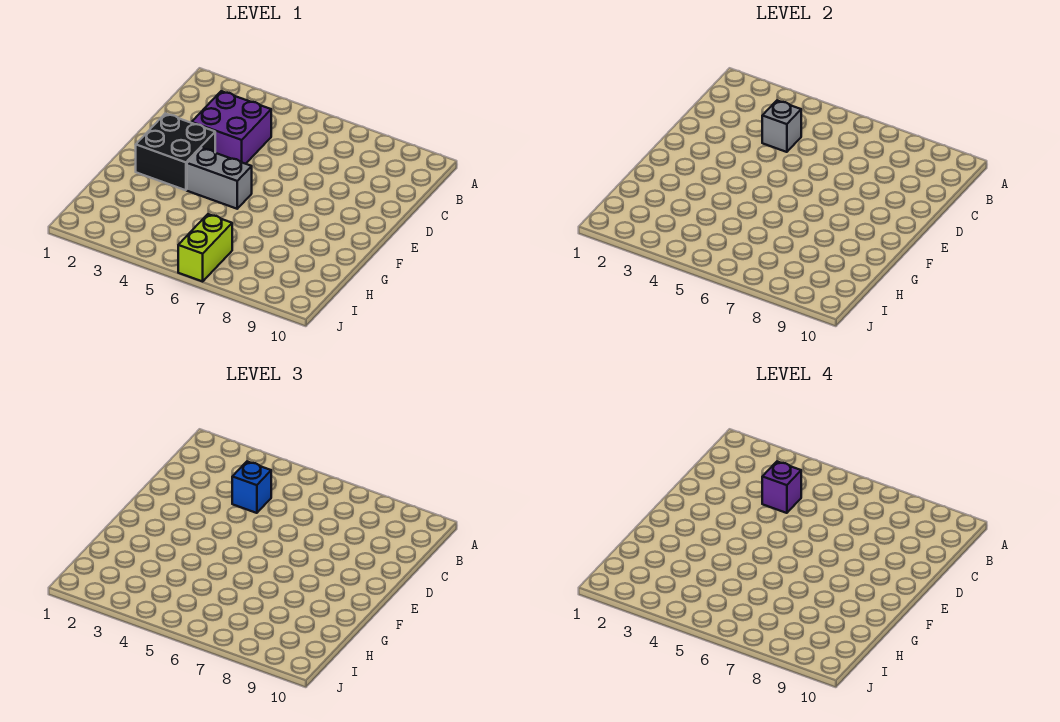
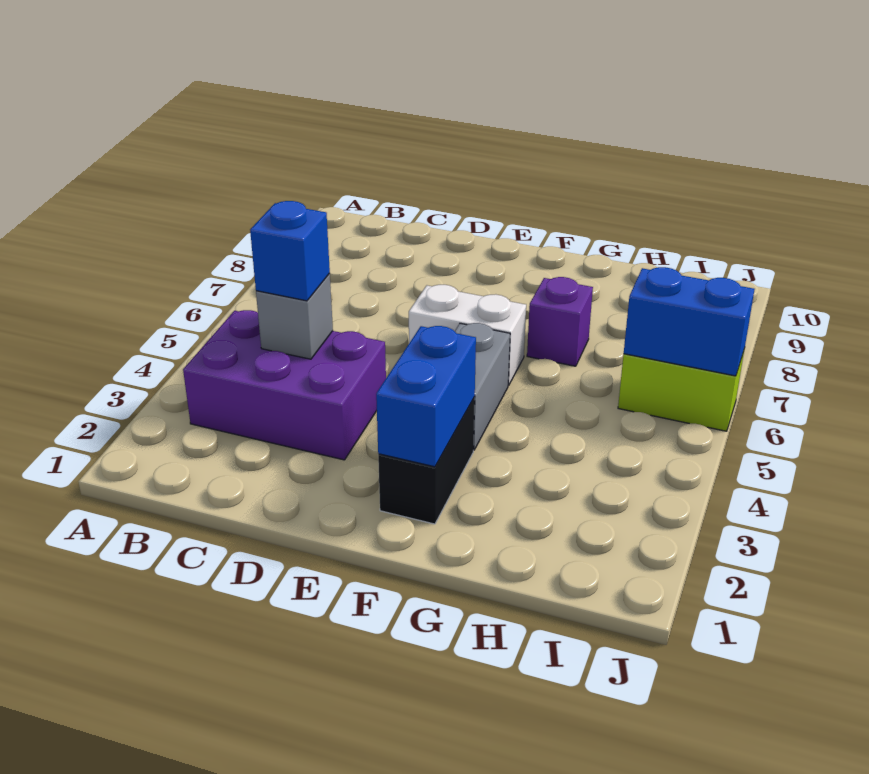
purple 2x2 brick [192,91,271,164] -> purple 2x3 brick [183,310,386,460]
purple 1x1 brick [762,462,801,513] -> purple 1x1 brick moved to [527,277,593,366]
black 2x2 brick [136,114,215,190] -> black 1x2 brick [378,397,475,524]
none -> white 1x2 brick [409,285,526,385]
none -> blue 1x2 brick [376,326,476,467]
none -> blue 1x2 brick [624,267,754,376]

